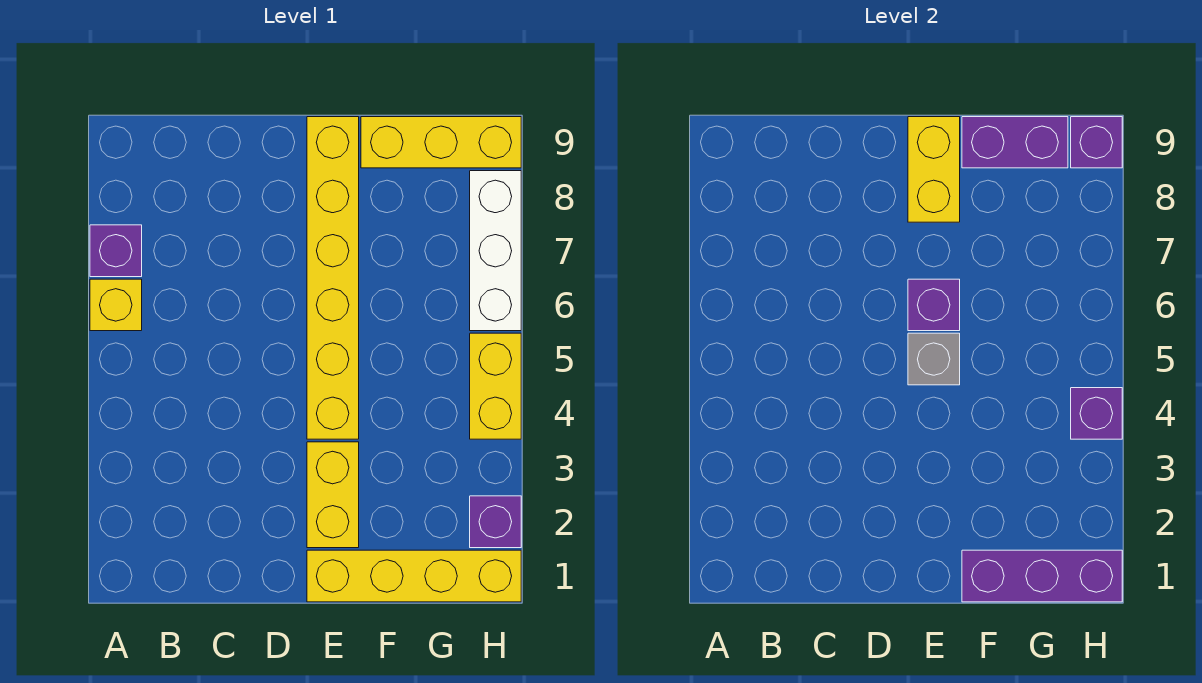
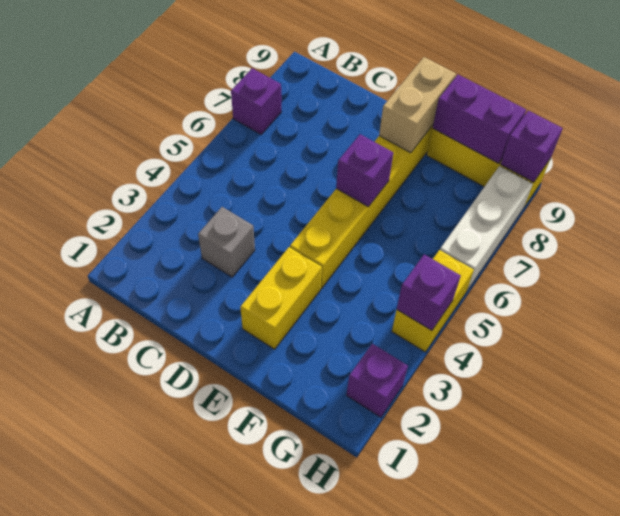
yellow 1x1 brick [90,279,142,331] -> none
yellow 1x4 brick [307,550,521,602] -> none
grey 1x1 brick [908,333,960,385] -> grey 1x1 brick moved to [198,207,255,277]
yellow 1x2 brick [908,117,960,222] -> tan 1x2 brick [379,57,456,153]
purple 1x3 brick [962,550,1122,602] -> none

